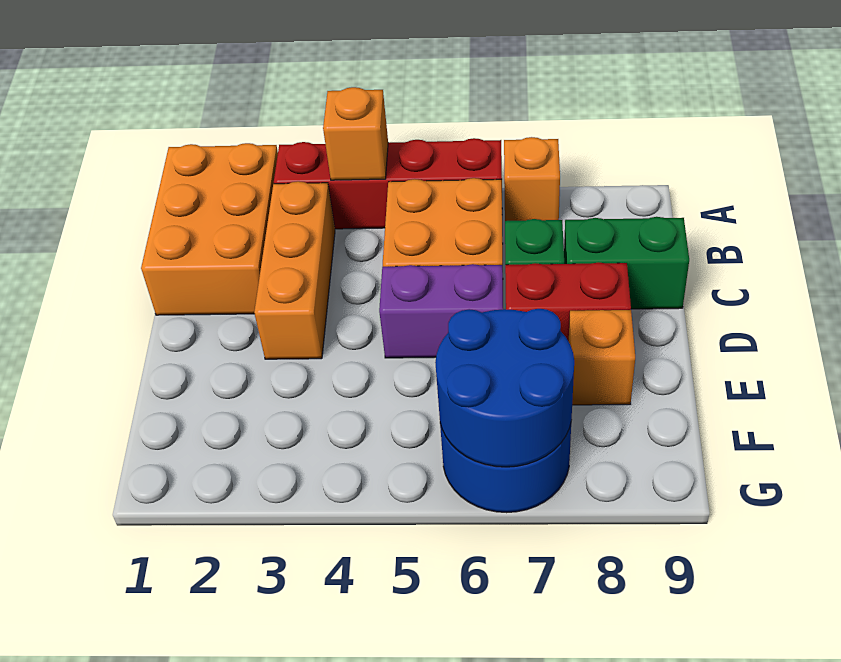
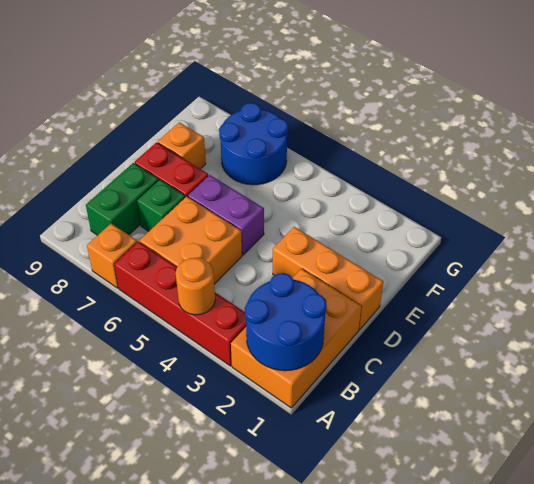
orange 1x1 brick [323,87,388,180] -> orange 1x1 round brick [176,258,215,315]
orange 1x3 brick [254,181,335,359] -> orange 1x3 brick turned to [273,227,383,330]
green 1x2 brick [564,217,689,309] -> green 1x2 brick turned to [86,163,158,235]
blue 2x2 round brick [435,309,574,467] -> blue 2x2 round brick moved to [245,273,327,371]

